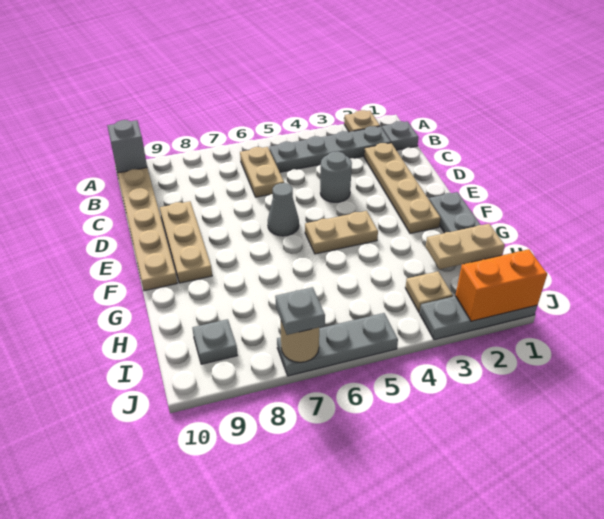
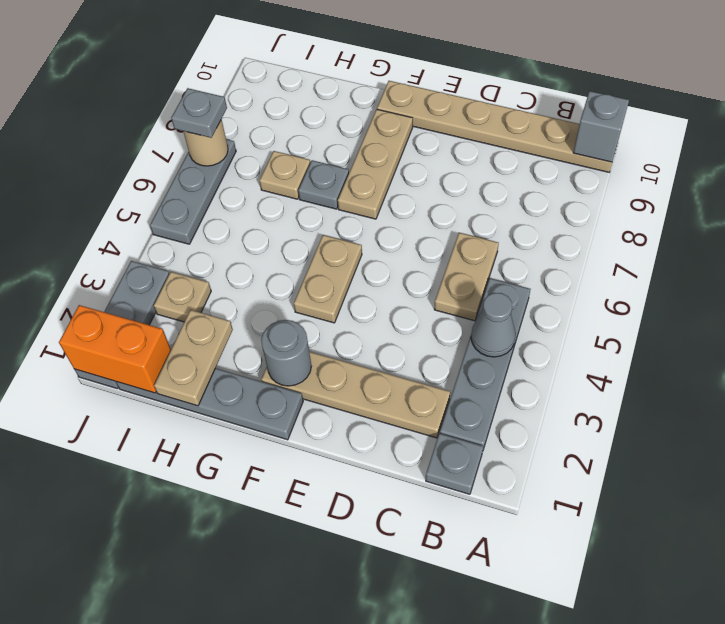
tan 1x1 plate [344,110,380,132] -> tan 1x1 plate moved to [260,151,310,199]
tan 1x2 plate [240,147,284,197] -> tan 1x2 plate turned to [434,233,499,321]
grey 1x1 round brick [320,151,352,202] -> grey 1x1 round brick moved to [261,320,311,386]
tan 1x3 plate [160,201,212,283] -> tan 1x3 plate turned to [338,109,413,219]
grey 1x1 cone [268,183,299,236] -> grey 1x1 cone moved to [471,293,516,357]
grey 1x1 plate [193,319,237,364] -> grey 1x1 plate moved to [298,160,349,209]
orange 1x2 brick [455,249,547,321] -> orange 1x2 brick turned to [59,305,171,393]

